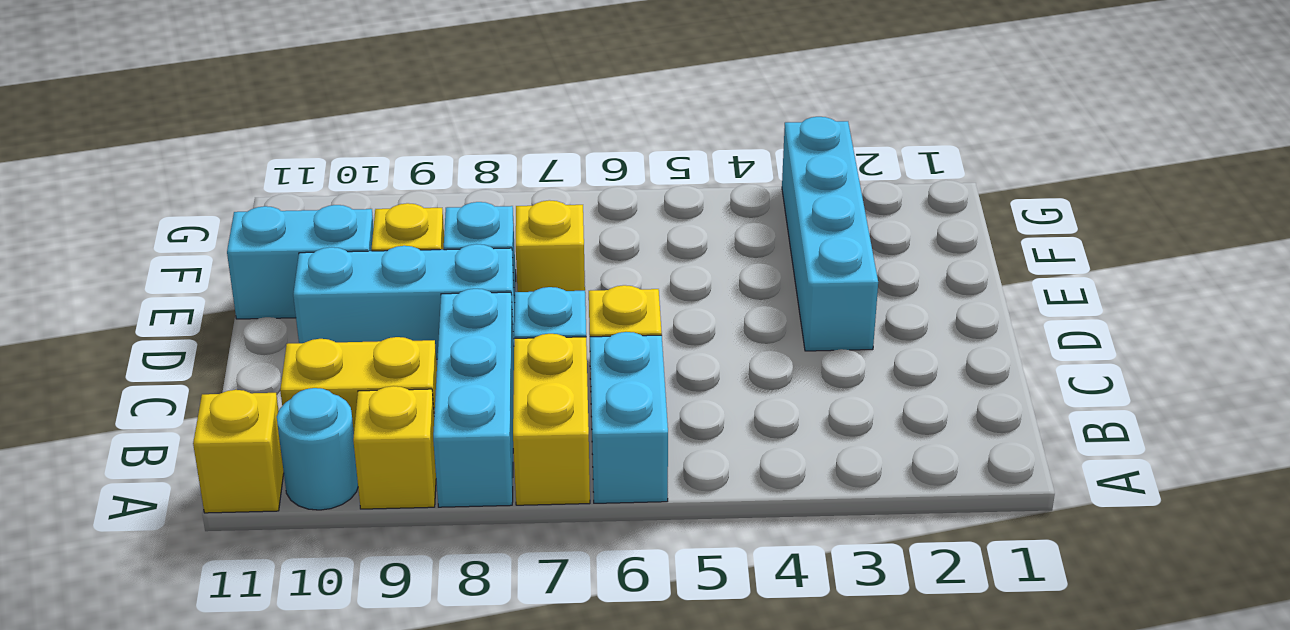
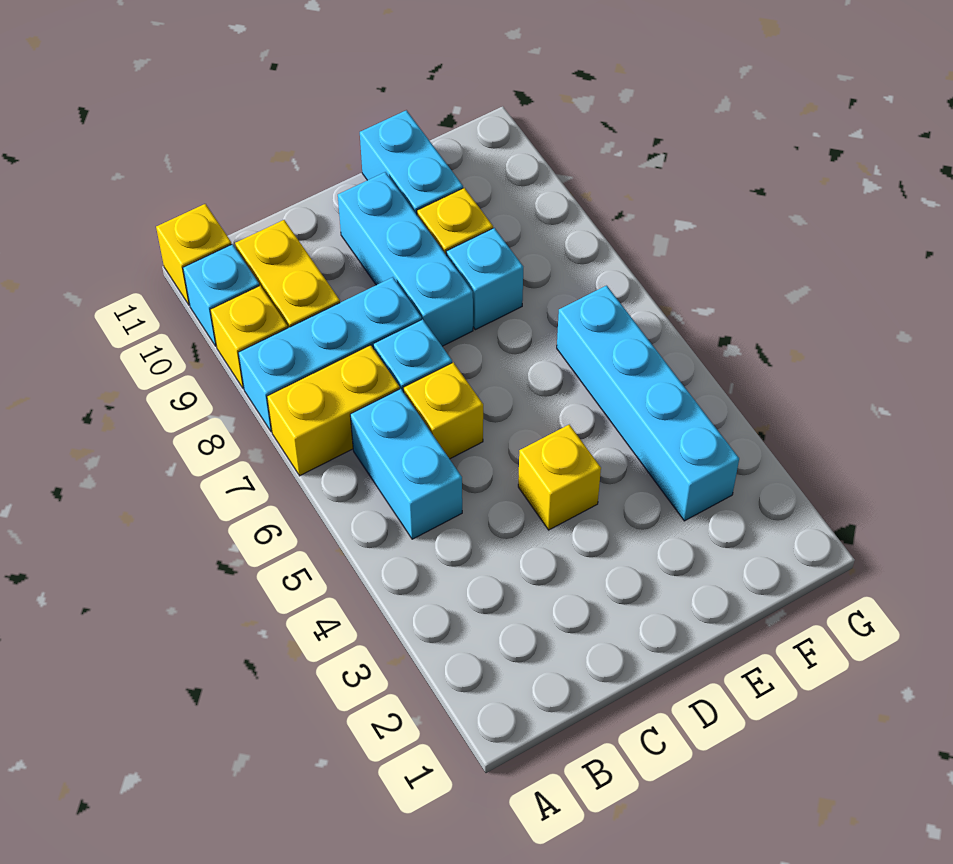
cyan 1x2 brick [590,332,668,503] -> cyan 1x2 brick turned to [350,389,462,539]
cyan 1x1 round brick [277,388,358,510] -> cyan 1x1 brick [183,244,259,346]
cyan 1x4 brick [782,117,878,351] -> cyan 1x4 brick turned to [557,286,739,521]
yellow 1x1 brick [516,200,585,292] -> yellow 1x1 brick moved to [518,425,601,530]

